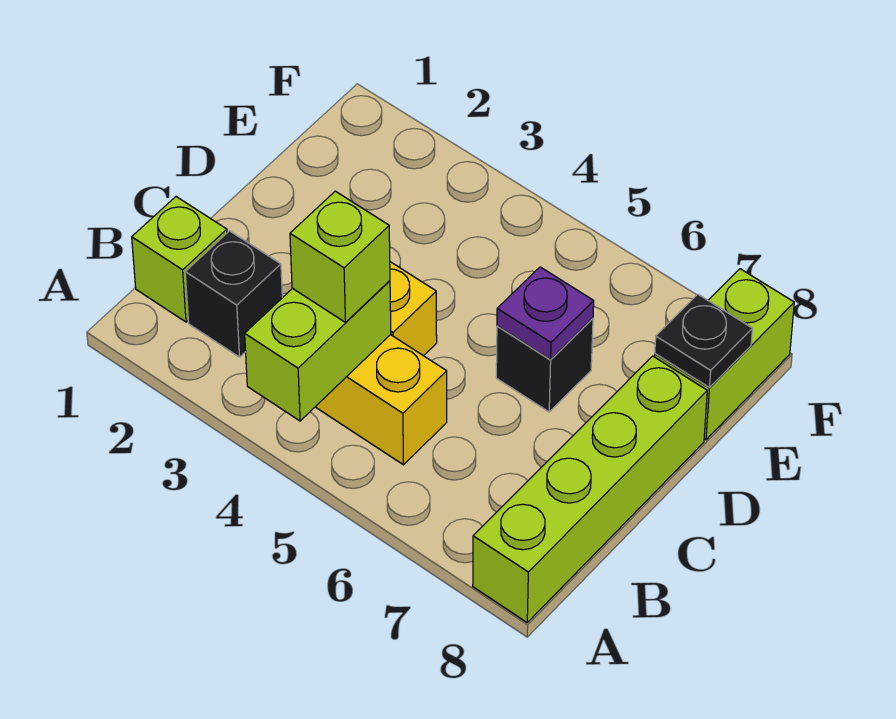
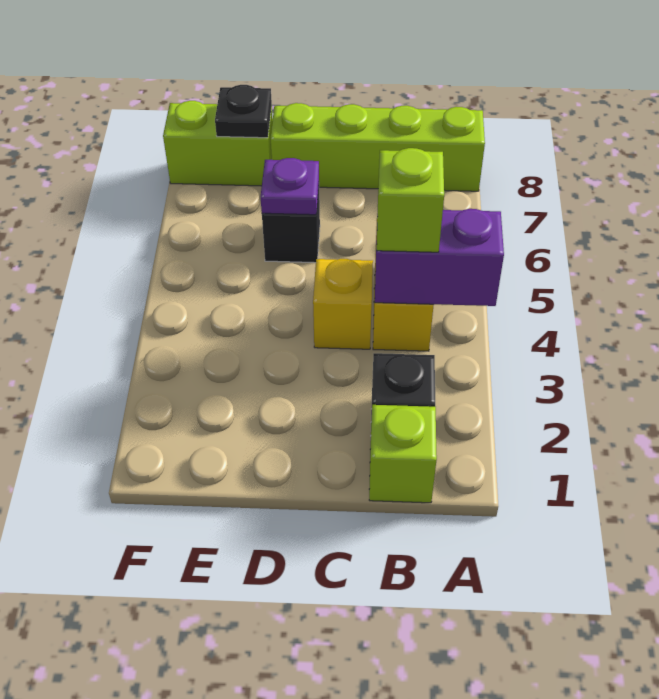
lime 1x2 brick [245,281,391,421] -> purple 1x2 brick [375,209,504,306]

